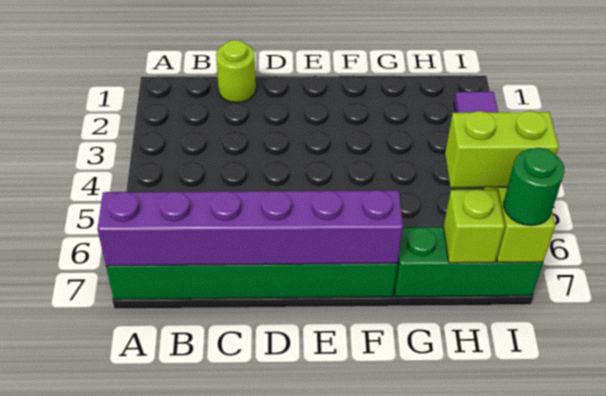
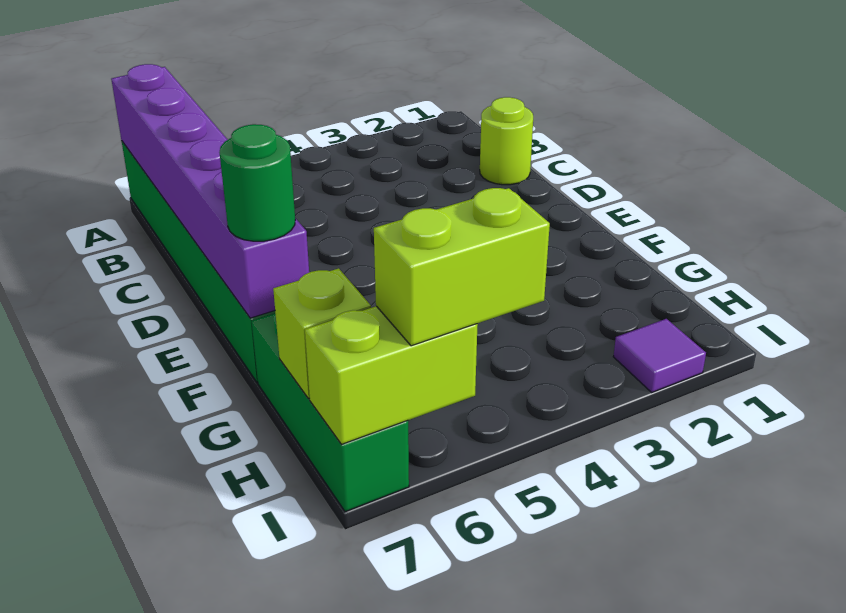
lime 1x2 brick [445,111,559,188] -> lime 1x2 brick turned to [374,188,550,346]
green 1x1 round brick [504,148,564,226] -> green 1x1 round brick moved to [219,124,295,241]

